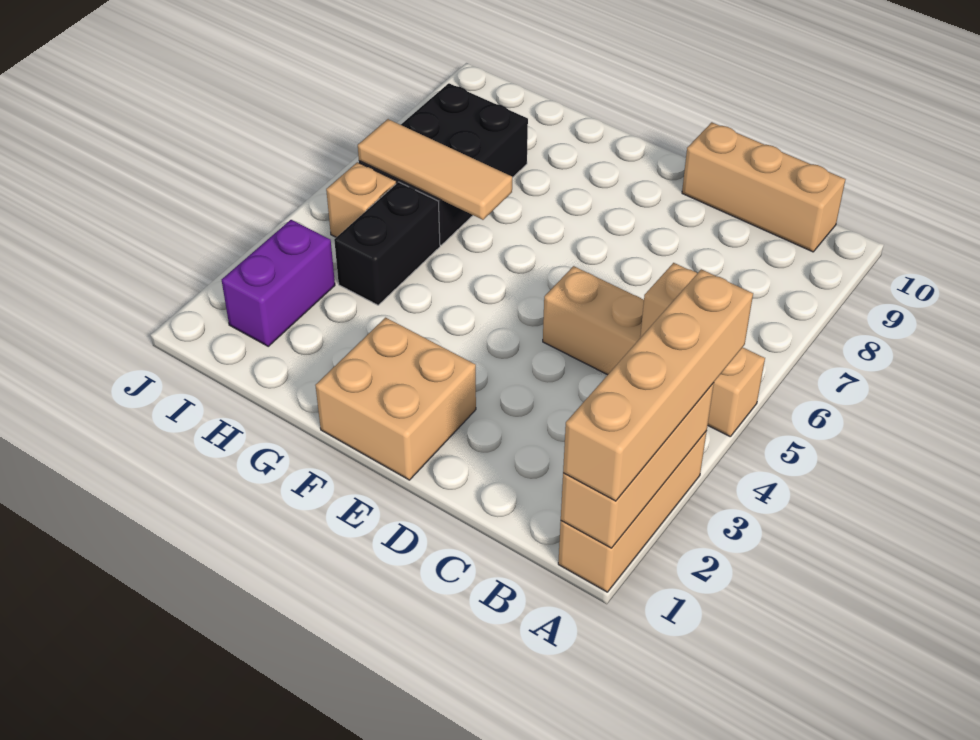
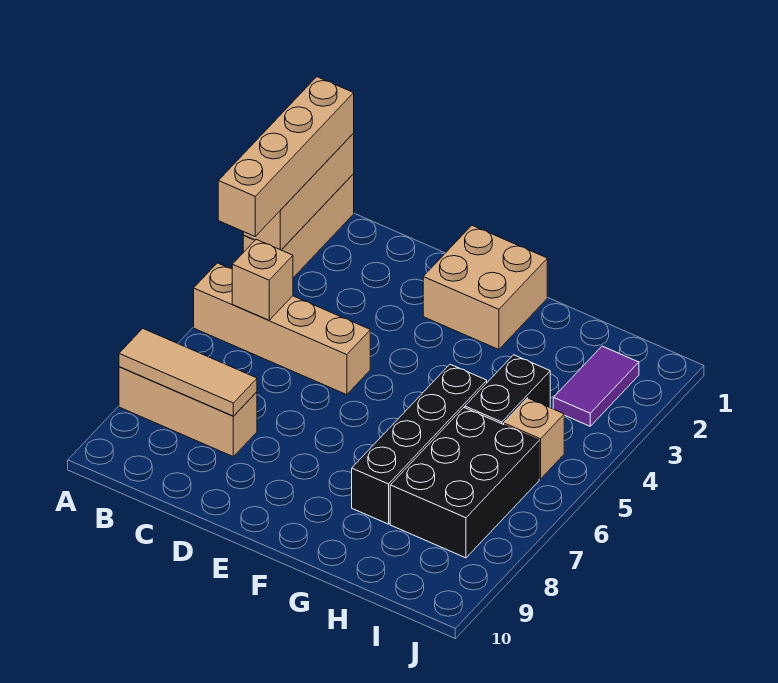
tan 1x3 brick [682,122,845,252] -> tan 1x3 brick moved to [119,367,257,457]
none -> black 1x4 brick [352,364,487,524]
tan 1x3 tile [358,119,512,220] -> tan 1x3 tile moved to [119,329,257,416]
purple 1x2 brick [222,220,335,346] -> purple 1x2 tile [553,346,639,426]

